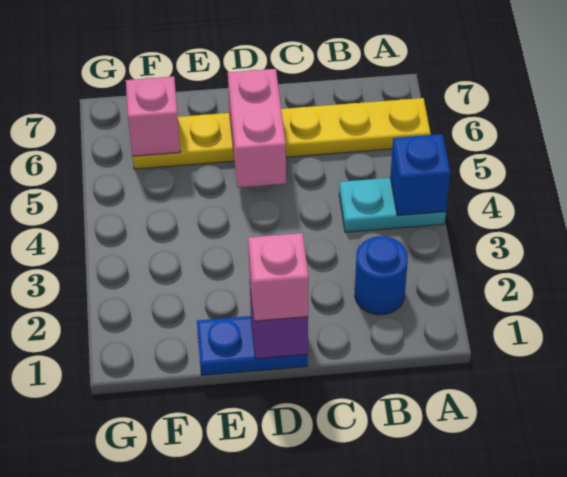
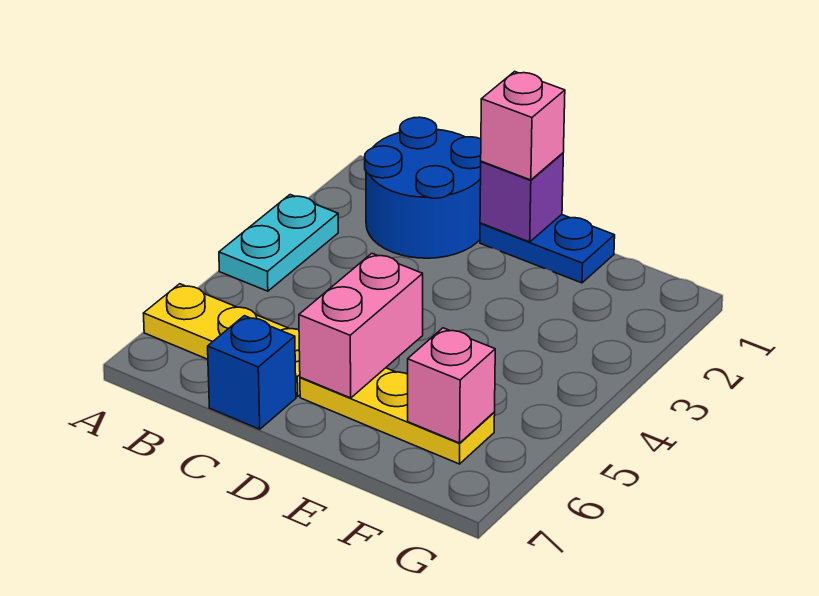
cyan 1x2 plate [339,178,446,232] -> cyan 1x2 plate turned to [219,195,338,291]
blue 1x1 brick [390,134,450,216] -> blue 1x1 brick moved to [208,316,296,429]
blue 1x1 round brick [355,236,408,315] -> blue 2x2 round brick [365,117,481,258]

